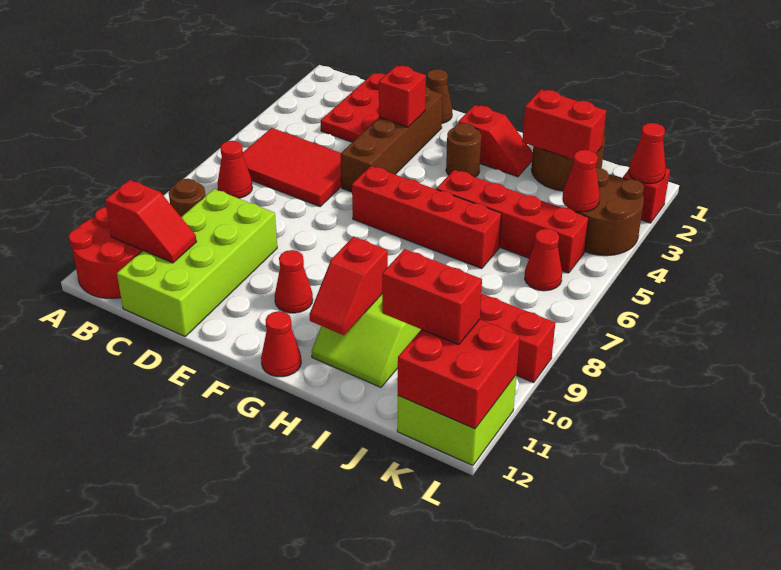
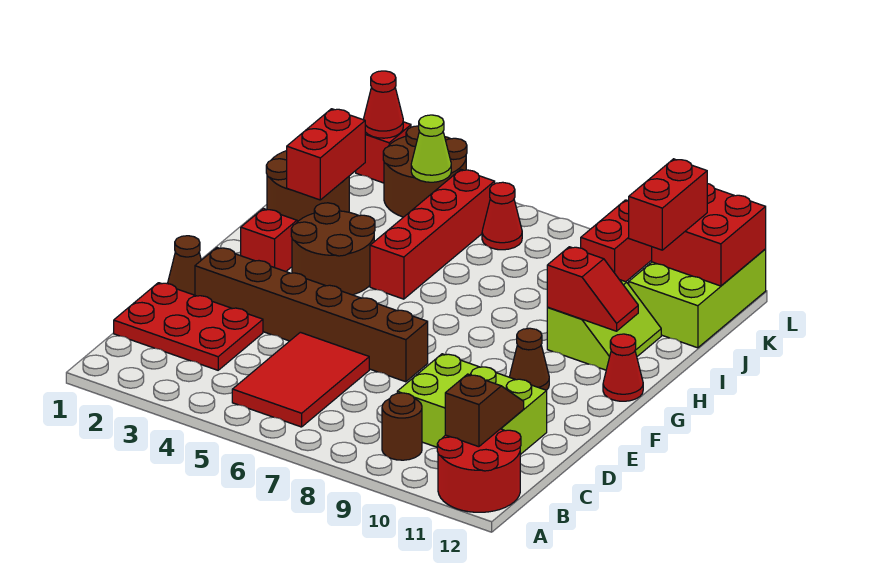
red 1x1 cone [218,141,253,198] -> none
red 1x2 slope [105,180,196,263] -> brown 1x2 slope [445,374,524,447]
lime 2x4 brick [117,189,277,336] -> lime 2x3 brick [397,354,547,455]
brown 1x4 brick [341,87,443,192] -> brown 1x6 brick [195,248,428,382]
red 1x1 brick [379,65,426,127] -> none
red 1x4 brick [352,166,501,269] -> none
red 1x1 cone [275,250,313,313] -> brown 1x1 cone [510,328,549,390]
brown 1x1 round brick [446,123,481,177] -> brown 2x2 round brick [291,203,375,295]
red 1x1 cone [562,150,600,212] -> lime 1x1 cone [411,115,451,182]
lime 2x2 brick [397,375,516,465] -> lime 2x3 brick [629,249,766,348]

